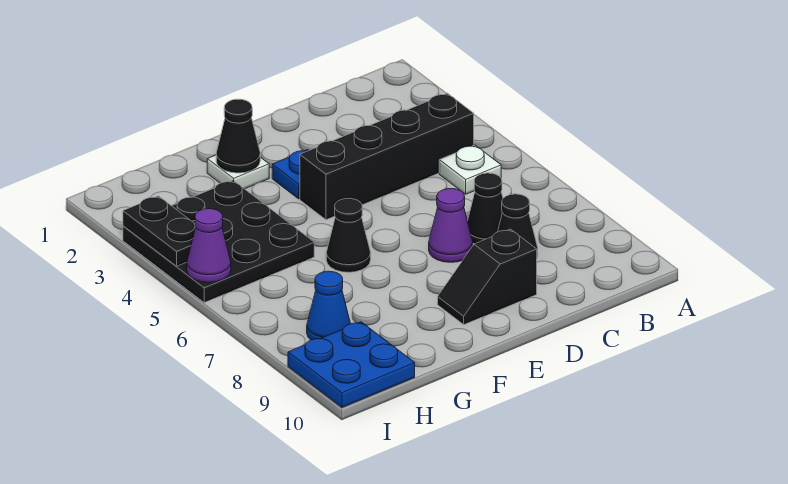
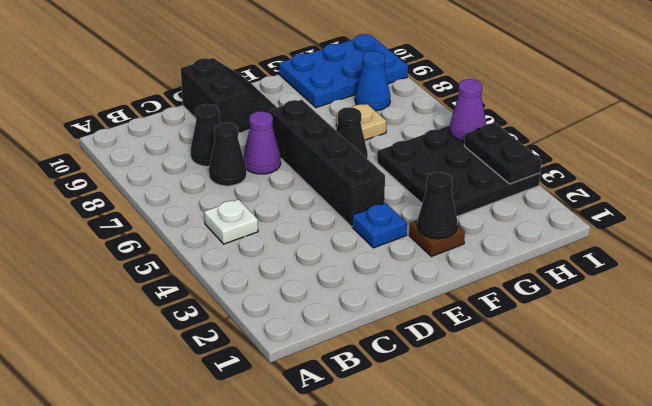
black 1x4 brick [300,93,474,220] -> black 1x4 brick turned to [270,100,385,227]
black 1x2 slope [438,229,537,325] -> black 2x2 slope [181,58,277,133]
white 1x1 plate [207,155,269,189] -> brown 1x1 plate [409,220,465,256]
none -> tan 1x1 plate [336,104,386,140]
blue 2x2 plate [288,322,415,407] -> blue 2x3 plate [279,34,408,108]

